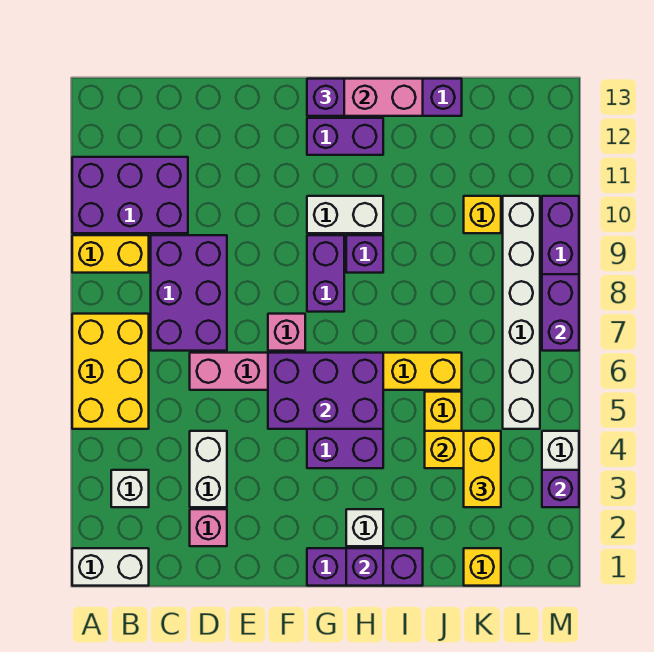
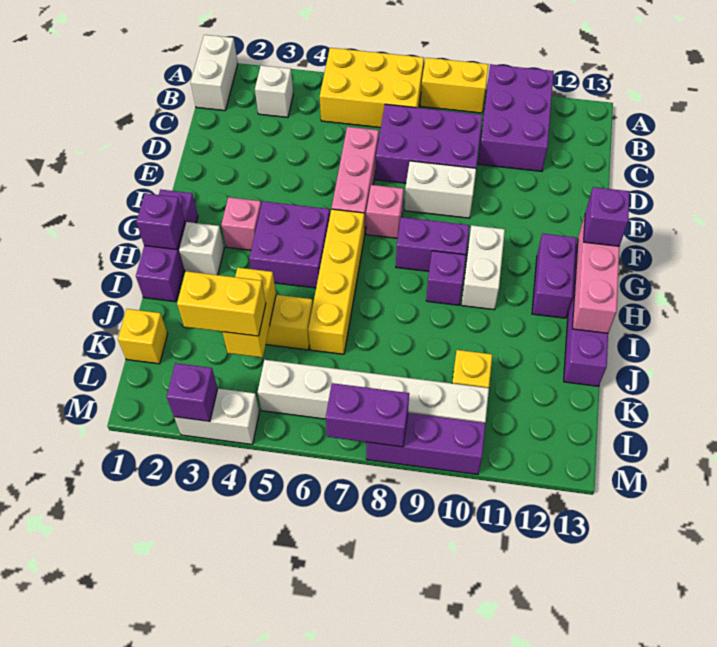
yellow 1x2 brick [72,235,149,273] -> yellow 1x2 brick turned to [421,58,489,113]
pink 1x1 brick [190,509,227,546] -> pink 1x1 brick moved to [222,197,261,250]
white 1x2 brick [190,431,227,507] -> white 1x2 brick moved to [405,161,476,218]
purple 2x3 brick [268,353,383,429] -> none

